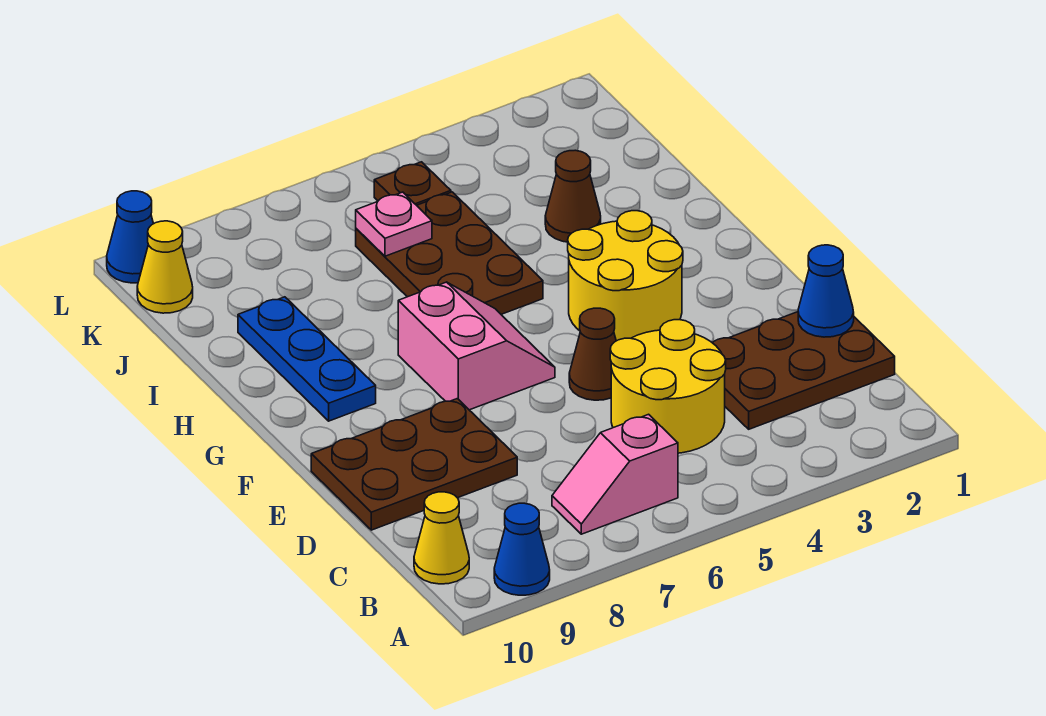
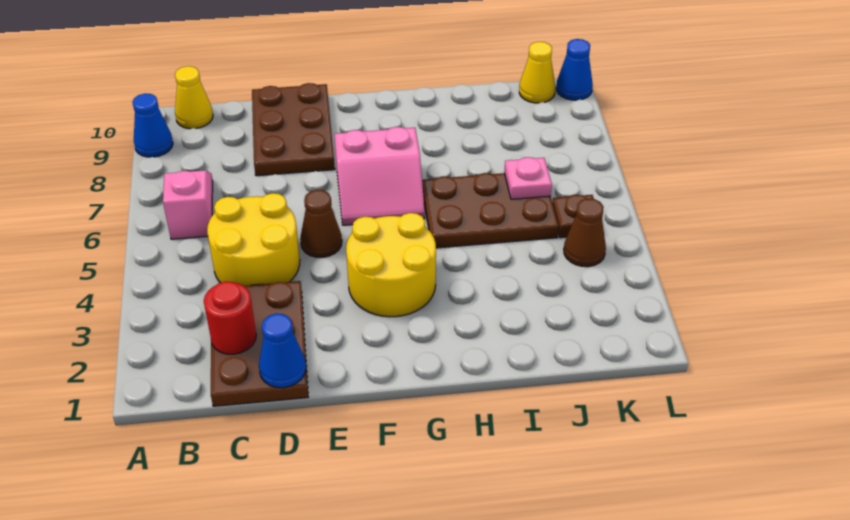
none -> red 1x1 round brick [204,281,256,354]
blue 1x3 plate [238,297,376,421] -> none
brown 1x1 cone [545,150,601,242] -> brown 1x1 cone moved to [564,198,606,267]

